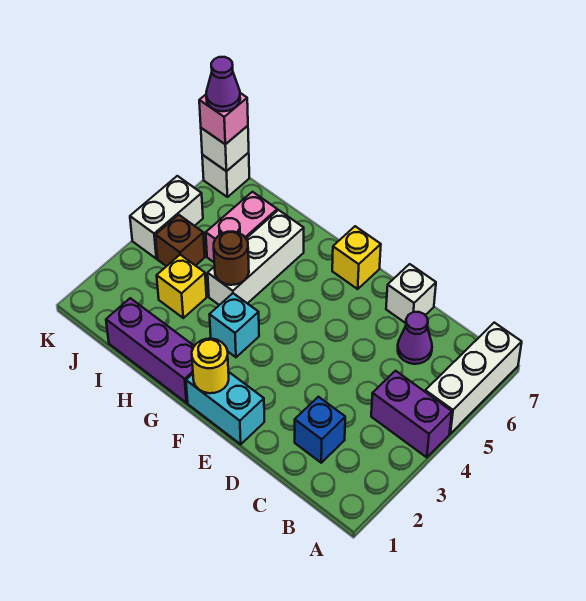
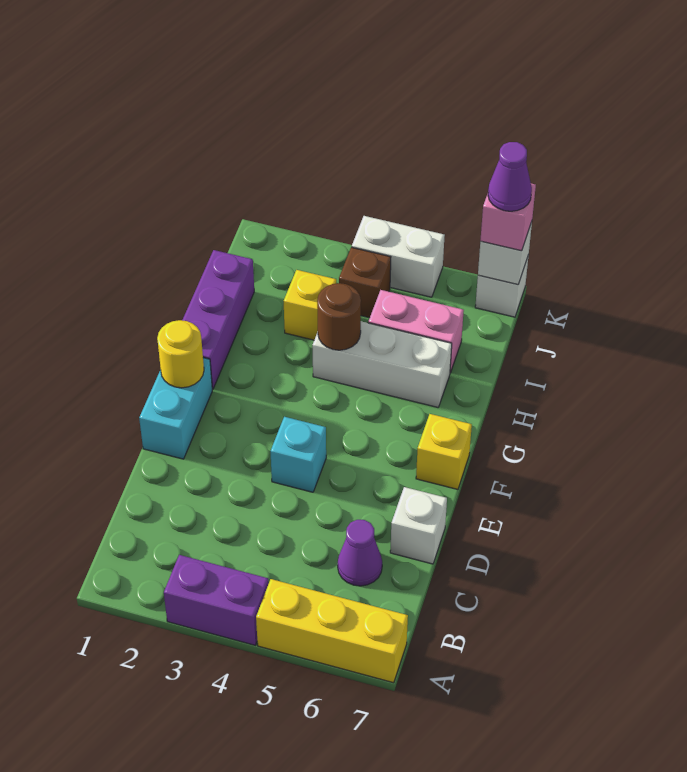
purple 1x2 brick [371,371,452,457] -> purple 1x2 brick turned to [164,555,269,645]
white 1x3 brick [425,323,522,434] -> yellow 1x3 brick [256,579,408,683]
blue 1x1 brick [295,397,345,463] -> none
cyan 1x1 brick [209,293,259,357] -> cyan 1x1 brick moved to [270,417,326,492]

